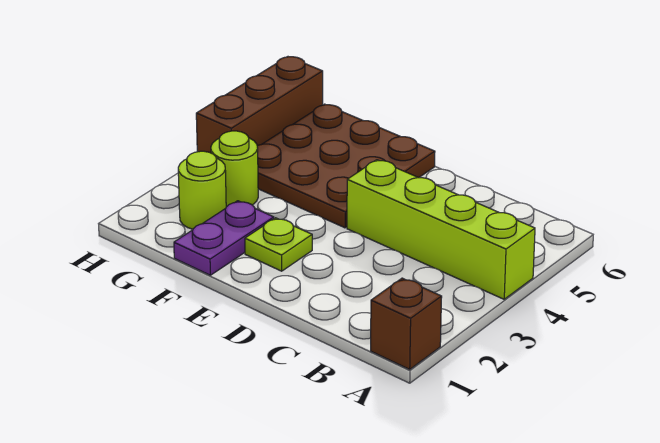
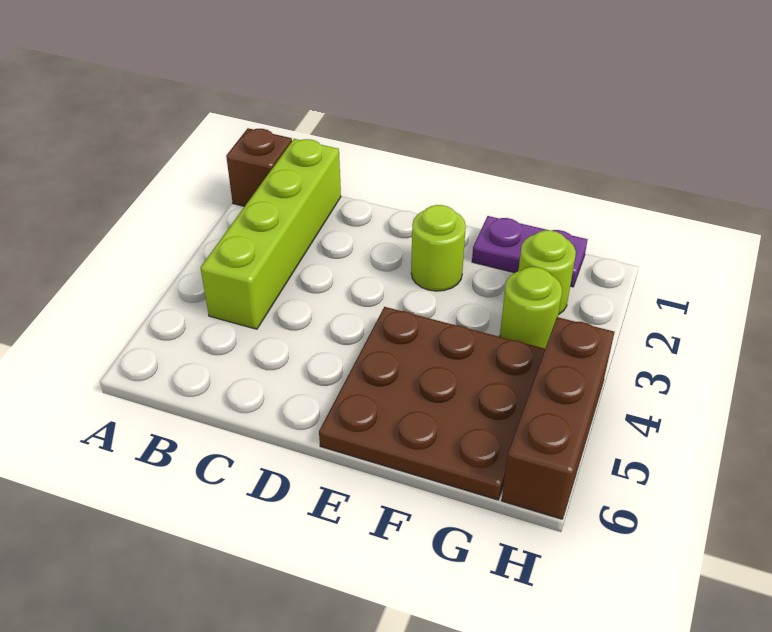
lime 1x4 brick [347,160,535,299] -> lime 1x4 brick turned to [201,139,341,329]
lime 1x1 plate [245,218,312,271] -> lime 1x1 round brick [411,205,466,291]
purple 1x2 plate [174,201,274,275] -> purple 1x2 plate turned to [472,216,588,287]

